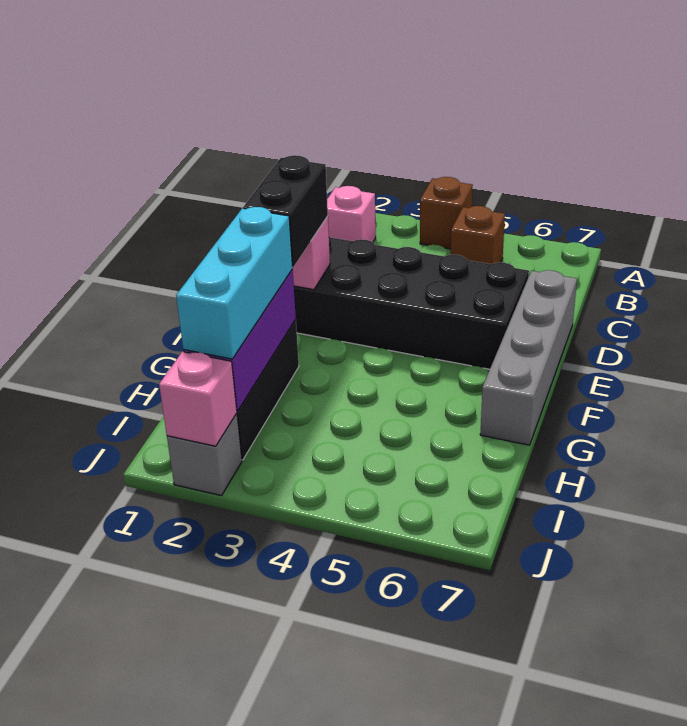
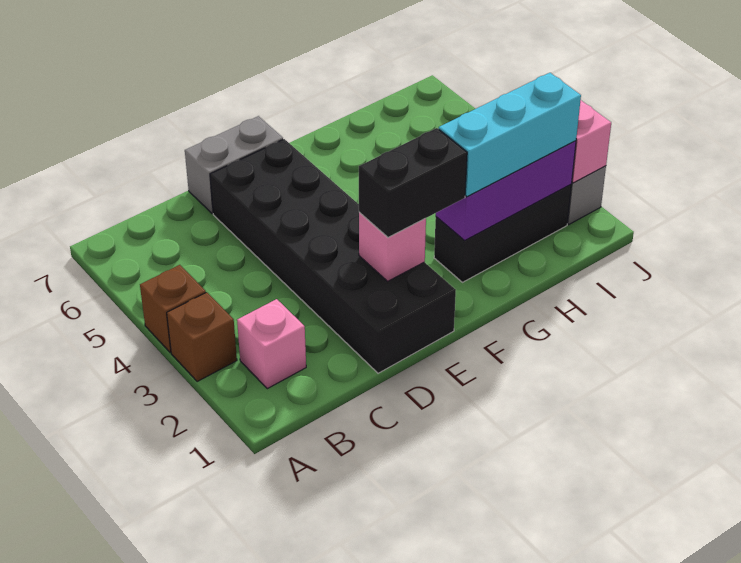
brown 1x1 brick [451,206,505,264] -> brown 1x1 brick moved to [167,292,237,382]
grey 1x4 brick [480,270,577,445] -> grey 1x2 brick [185,116,283,214]

